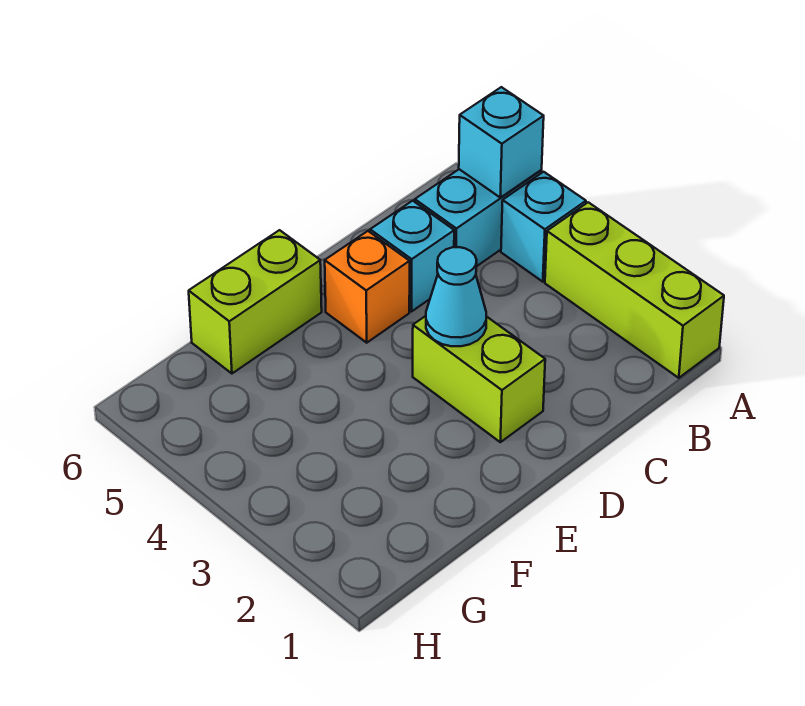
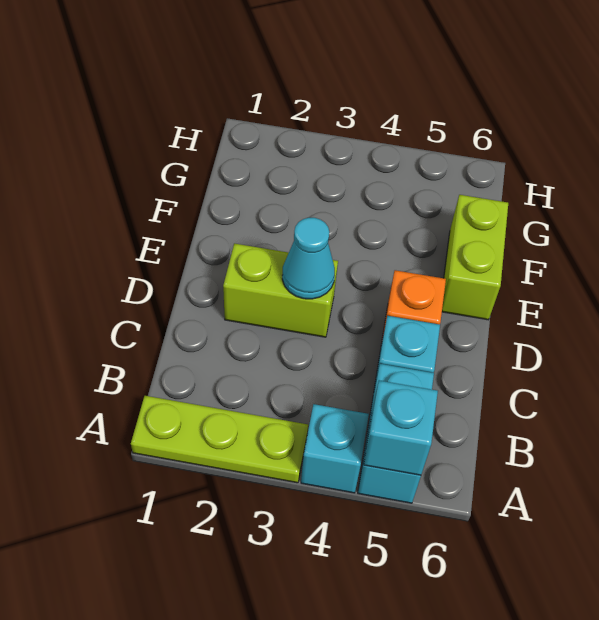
lime 1x3 brick [545,202,724,378] -> lime 1x3 plate [131,396,308,483]

